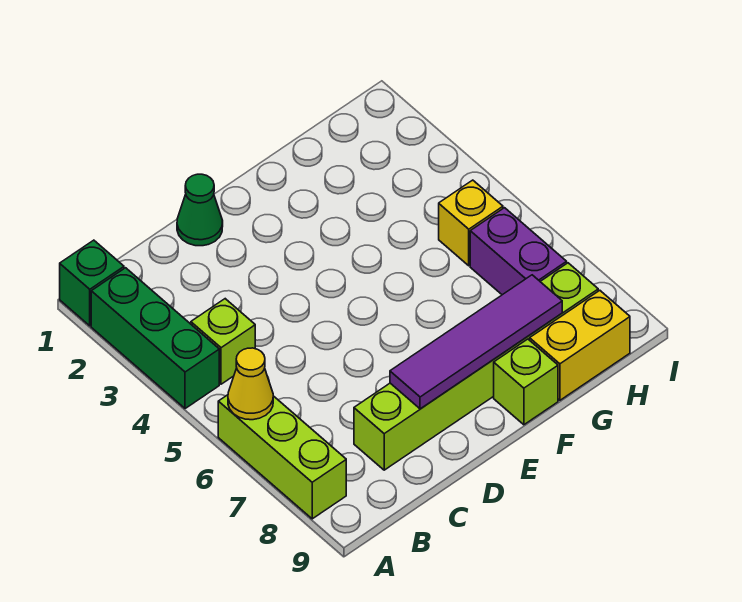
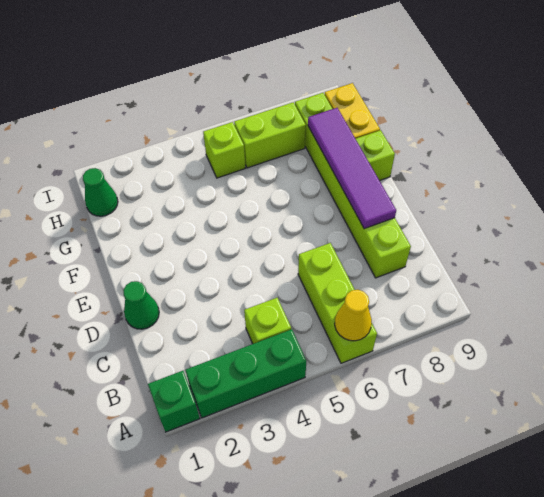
lime 1x3 brick [218,395,346,519] -> lime 1x3 brick turned to [298,243,377,363]
none -> green 1x1 cone [83,168,118,216]
yellow 1x1 brick [439,180,503,266] -> lime 1x1 brick [203,122,245,178]
purple 1x2 brick [470,208,567,295] -> lime 1x2 brick [234,102,306,168]

